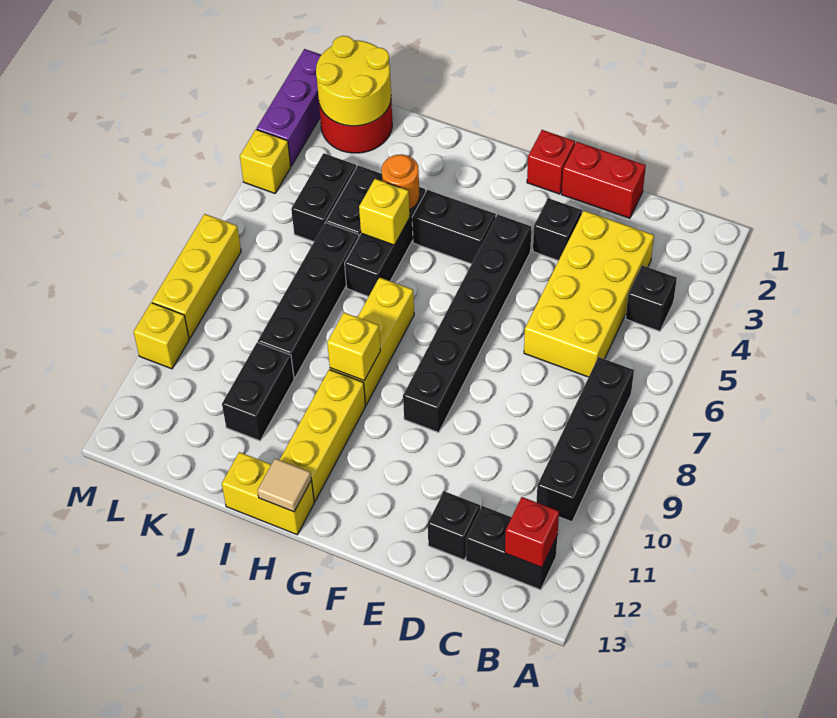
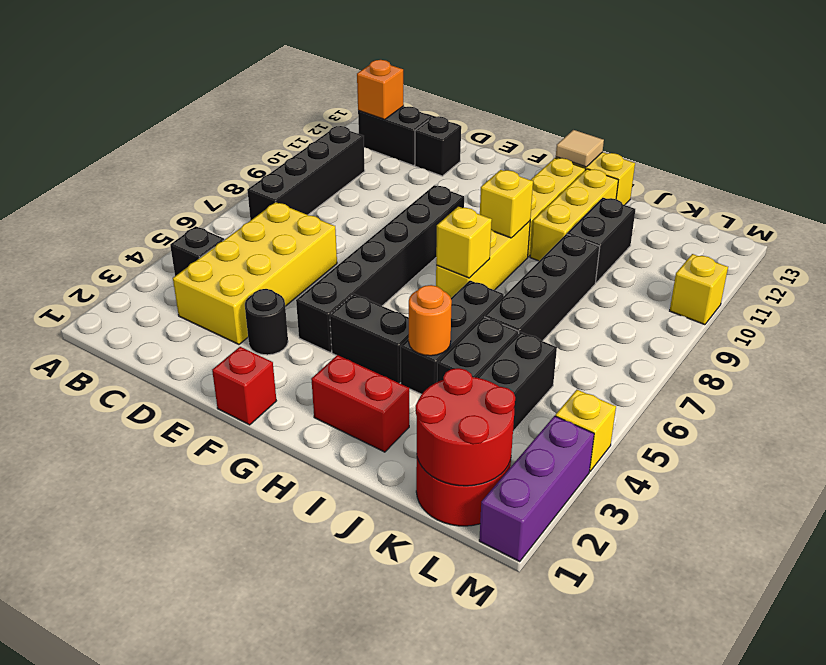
red 1x1 brick [505,497,559,567] -> orange 1x1 brick [357,60,404,120]
red 1x2 brick [562,142,646,218] -> red 1x2 brick moved to [311,355,409,452]
black 1x1 brick [533,198,582,261] -> black 1x1 round brick [245,289,288,355]
yellow 1x1 brick [359,179,410,245] -> yellow 1x1 brick moved to [436,207,492,278]
yellow 2x2 round brick [316,36,391,126] -> red 2x2 round brick [416,368,515,486]
yellow 1x3 brick [152,214,241,338] -> yellow 1x3 brick moved to [530,169,618,261]

